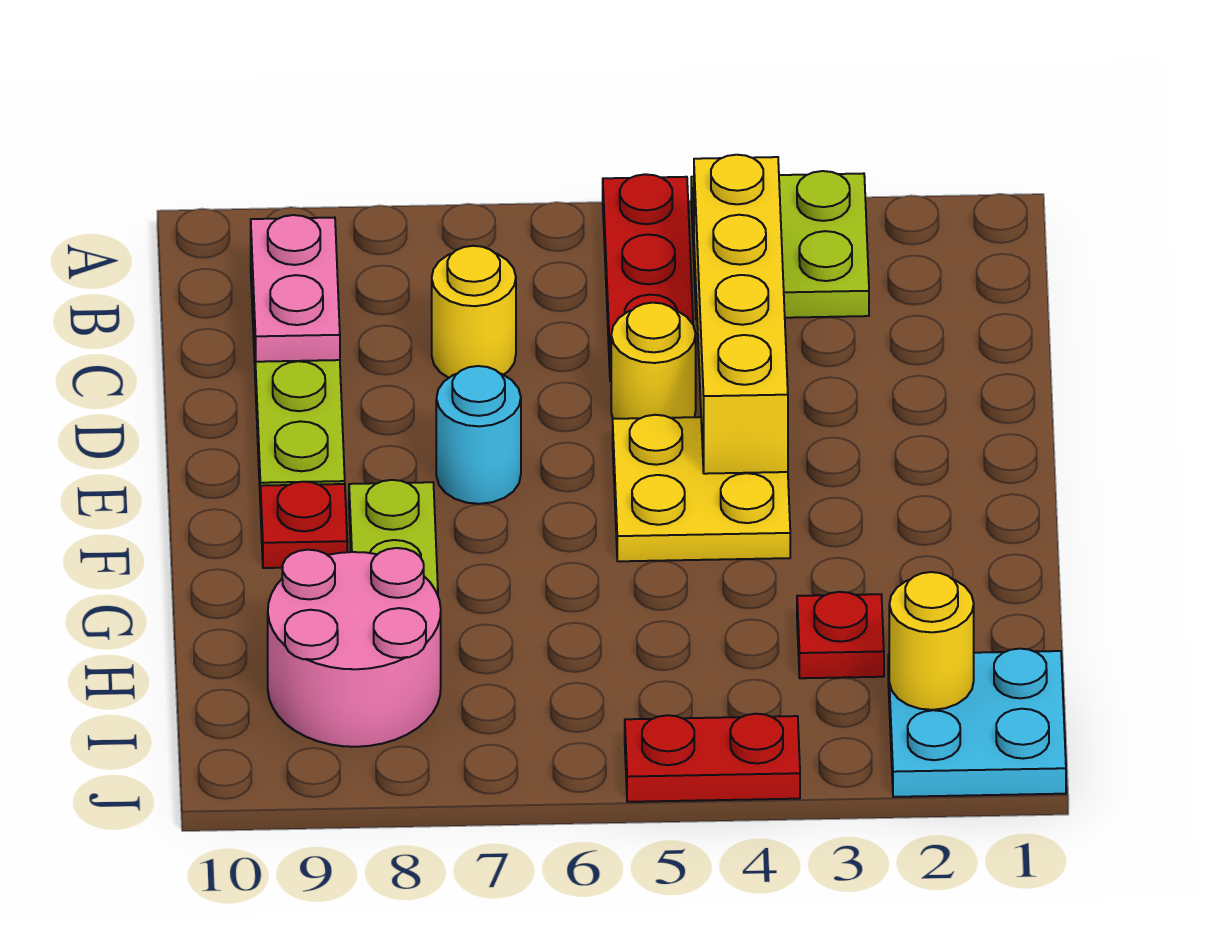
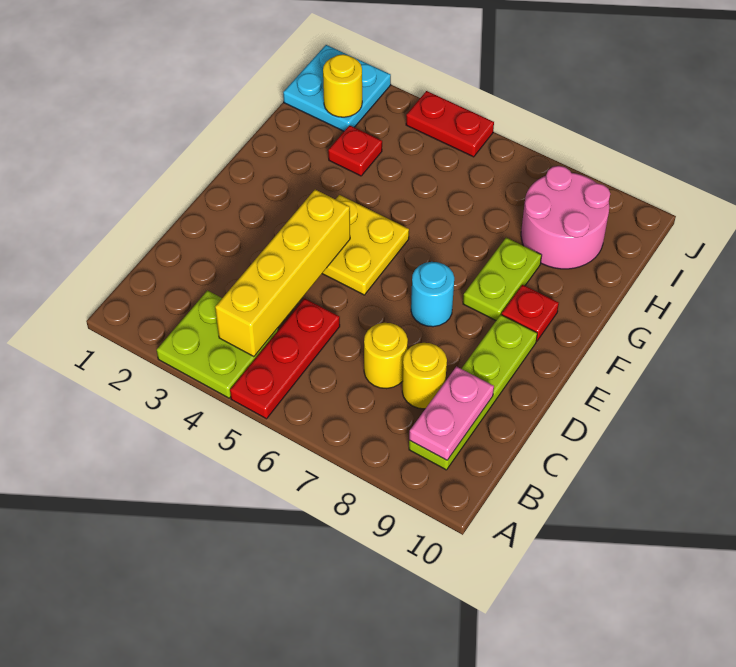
yellow 1x1 round brick [611,303,696,419] -> yellow 1x1 round brick moved to [402,343,447,409]

